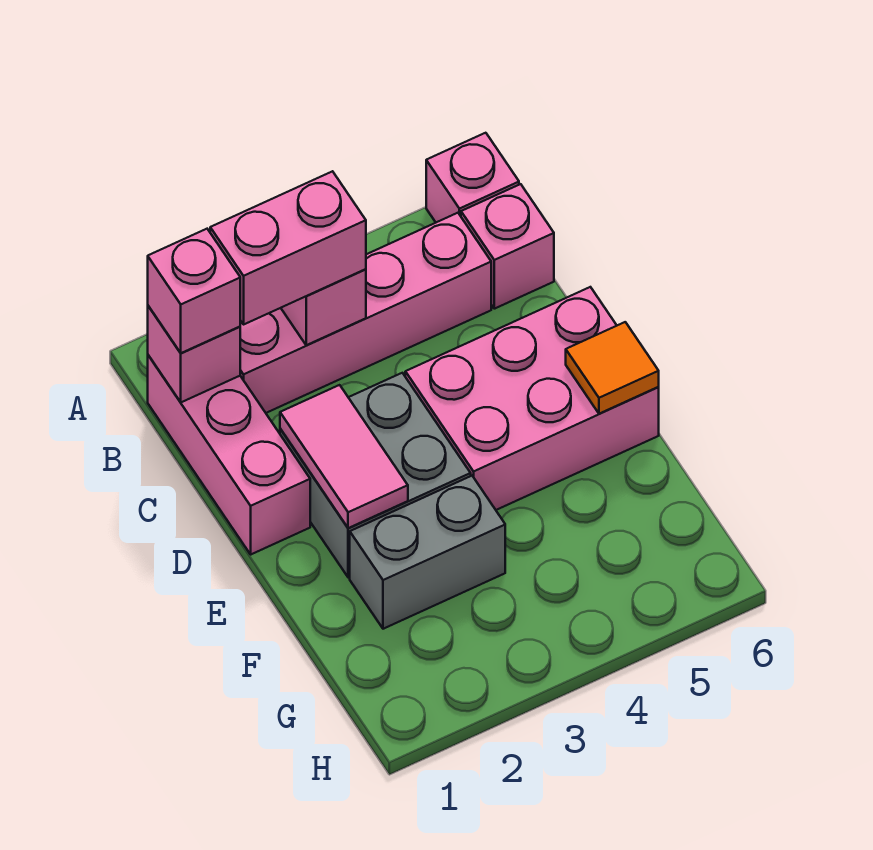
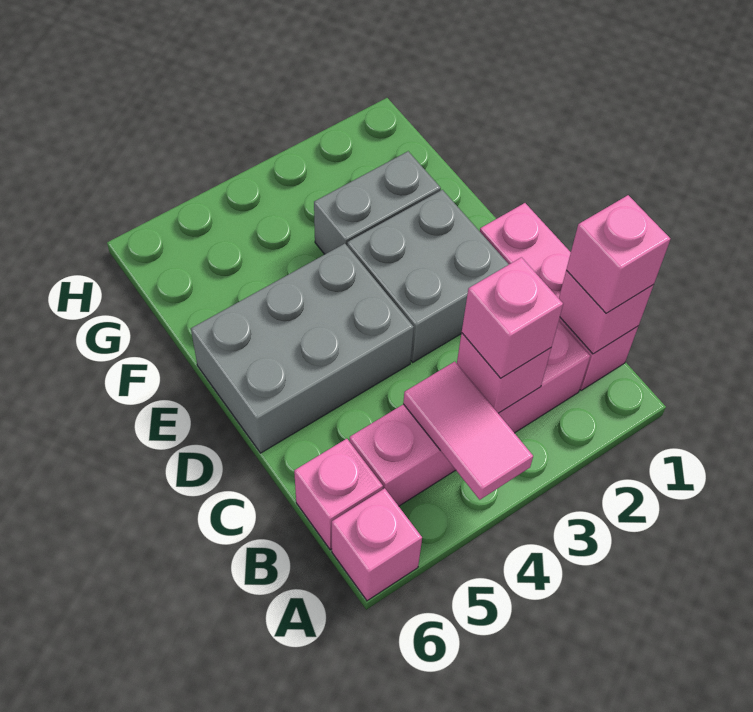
pink 1x2 brick [210,171,366,324] -> pink 1x1 brick [462,257,563,378]
pink 1x2 tile [280,385,408,528] -> pink 1x2 tile moved to [403,362,533,500]
pink 2x3 brick [405,287,659,510] -> grey 2x3 brick [191,244,414,453]
orange 1x1 tile [566,322,659,414] -> none

